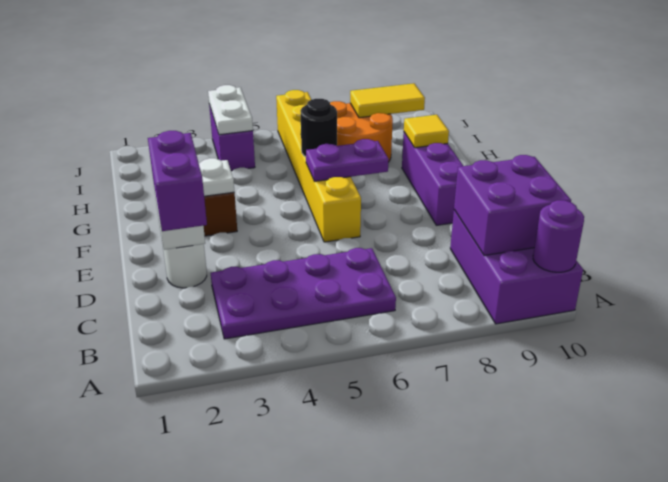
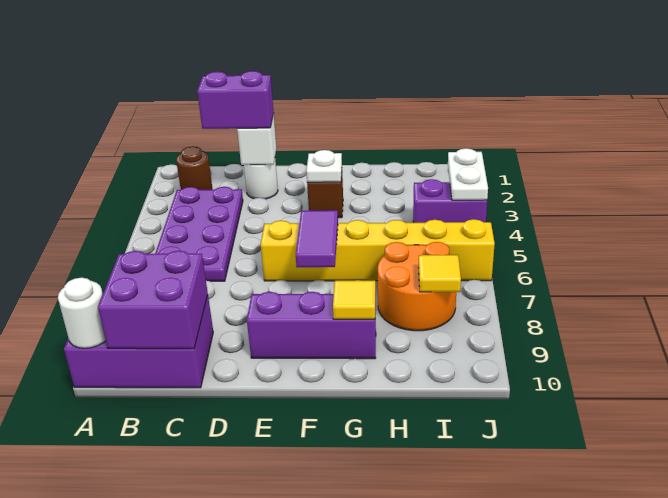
purple 1x1 round brick [533,200,584,272] -> white 1x1 round brick [58,278,106,348]
none -> brown 1x1 round brick [176,146,212,190]
purple 1x2 plate [306,139,389,181] -> purple 1x2 tile [296,210,338,267]
black 1x1 round brick [300,99,337,157] -> none
white 1x2 plate [208,85,253,135] -> white 1x2 plate turned to [448,148,488,200]
yellow 1x2 tile [350,83,425,118] -> yellow 1x1 tile [419,255,461,292]

